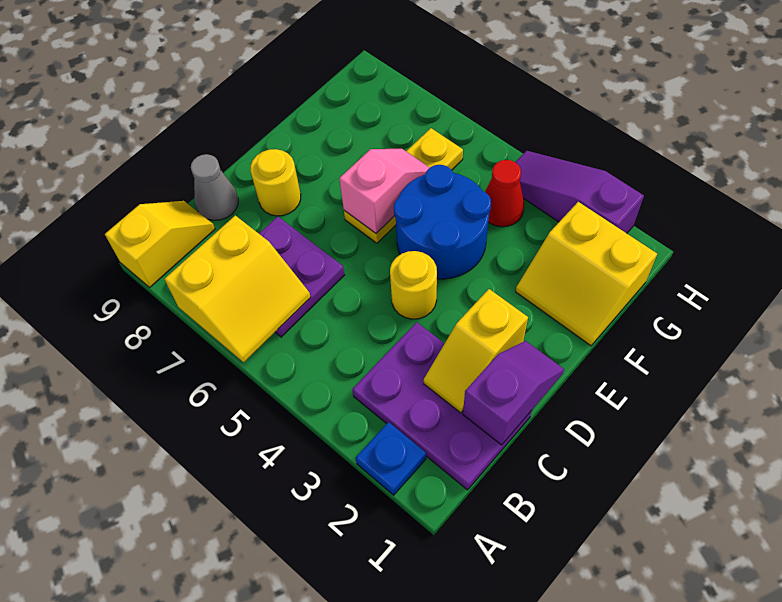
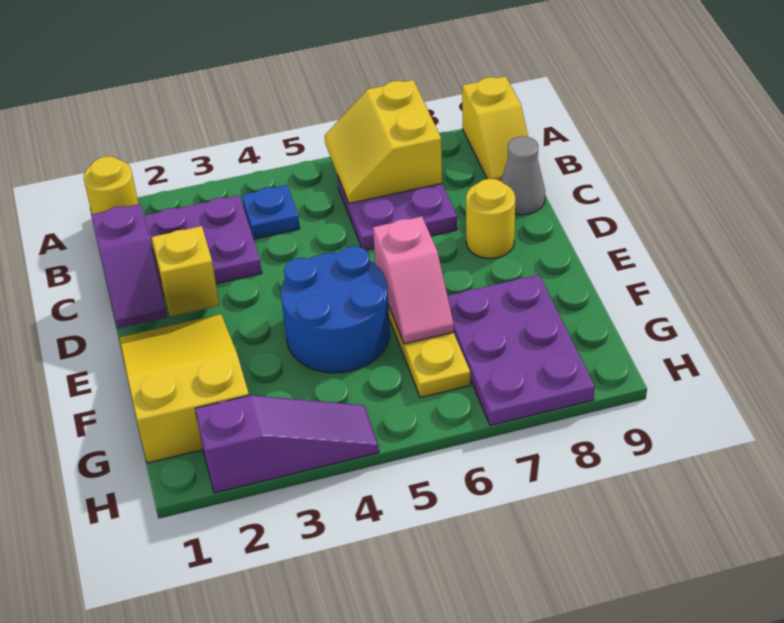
blue 1x1 plate [356,422,426,495] -> blue 1x1 plate moved to [242,185,300,239]
yellow 1x1 round brick [390,251,437,319] -> yellow 1x1 round brick moved to [84,156,138,214]
yellow 2x2 slope [516,202,657,346] -> yellow 2x3 slope [119,314,249,463]
none -> purple 2x3 plate [447,275,595,426]
red 1x1 cone [485,160,524,227] -> none

